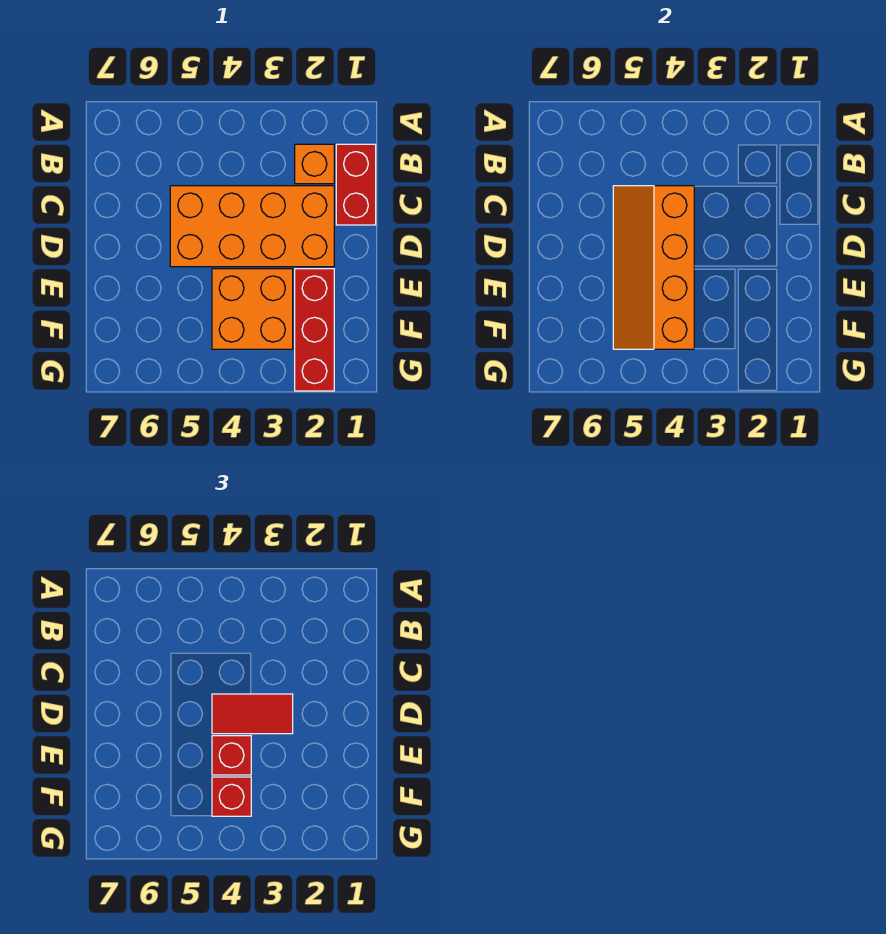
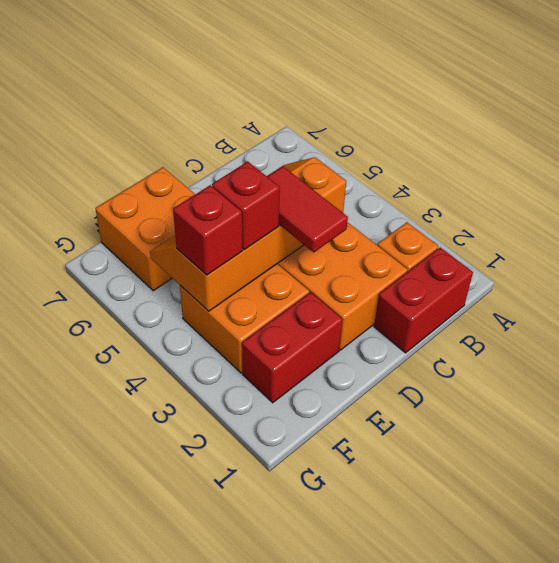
red 1x3 brick [295,269,334,391] -> red 1x2 brick [242,292,343,403]
none -> orange 2x2 brick [95,167,195,291]

